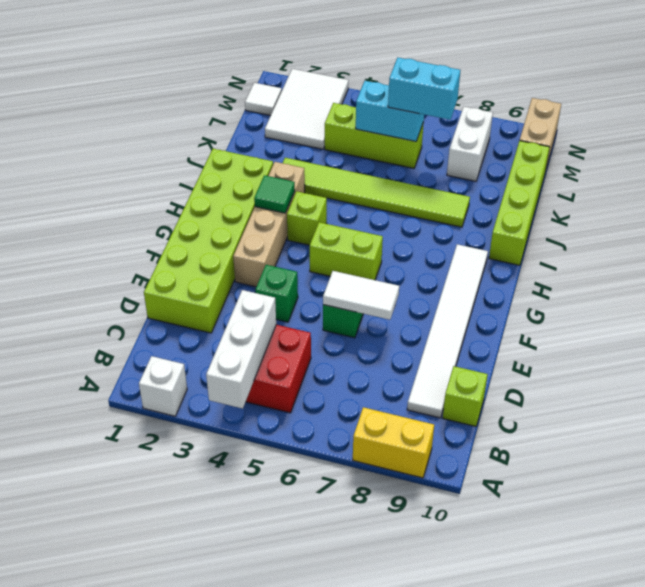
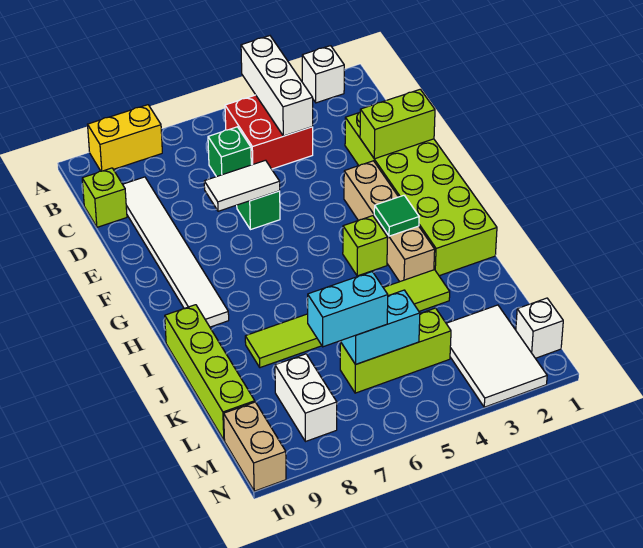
green 1x1 brick [255,265,298,322] -> green 1x1 brick moved to [208,127,251,177]
lime 1x2 brick [310,222,383,280] -> lime 1x2 brick moved to [360,89,435,159]
white 1x1 tile [245,83,282,116] -> white 1x1 brick [516,298,563,358]

